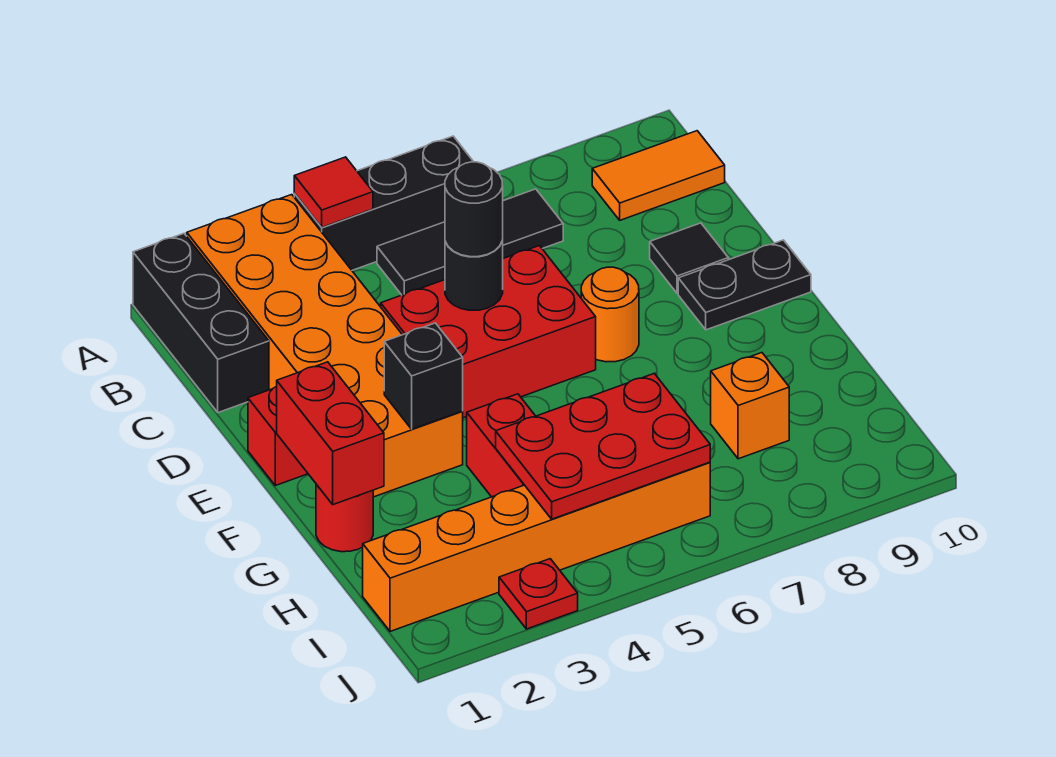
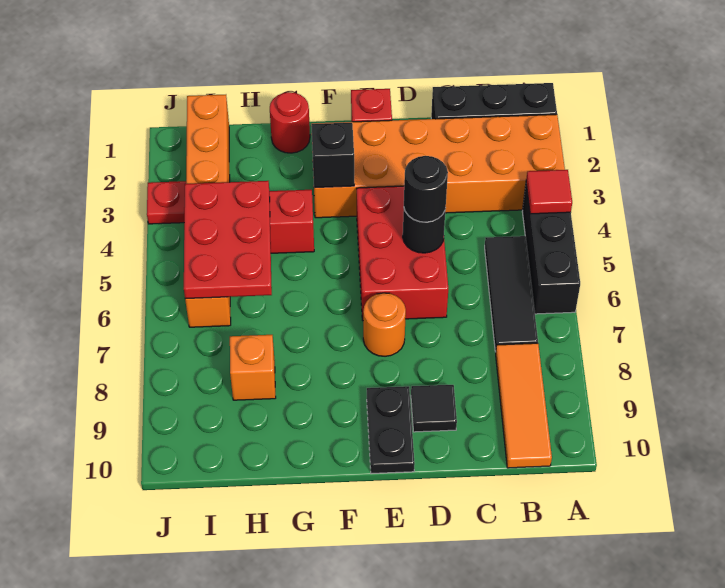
orange 1x2 tile [592,131,725,220] -> orange 1x3 tile [496,343,552,468]
red 1x2 brick [277,362,384,505] -> none

